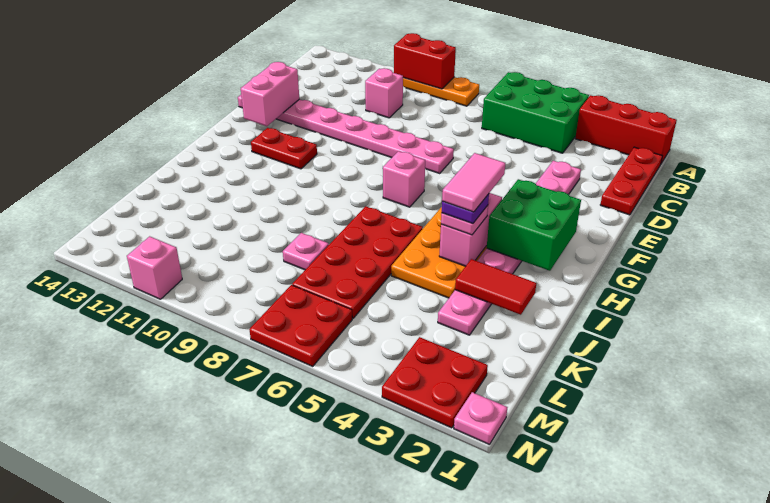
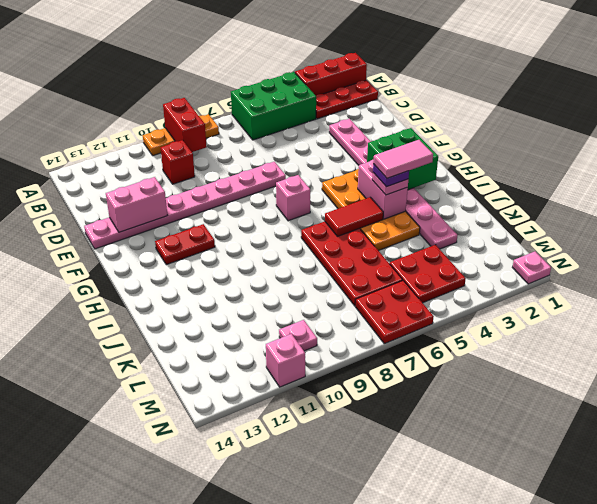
red 1x2 brick [394,33,456,89] -> red 1x2 brick turned to [163,98,207,152]
red 1x3 plate [600,147,662,215] -> red 1x3 plate turned to [316,80,378,119]
pink 1x1 brick [365,68,403,118] -> red 1x1 brick [160,140,195,184]
pink 1x2 brick [241,62,299,126] -> pink 1x2 brick turned to [106,177,167,232]
pink 1x2 tile [442,153,506,212] -> pink 1x2 tile turned to [373,140,433,178]
red 1x2 tile [455,259,536,315] -> red 1x2 tile moved to [325,197,383,236]
pink 1x1 plate [283,233,329,270] -> pink 1x1 plate moved to [279,320,317,351]
red 2x2 plate [382,337,488,428] -> red 2x2 plate moved to [390,245,466,303]

